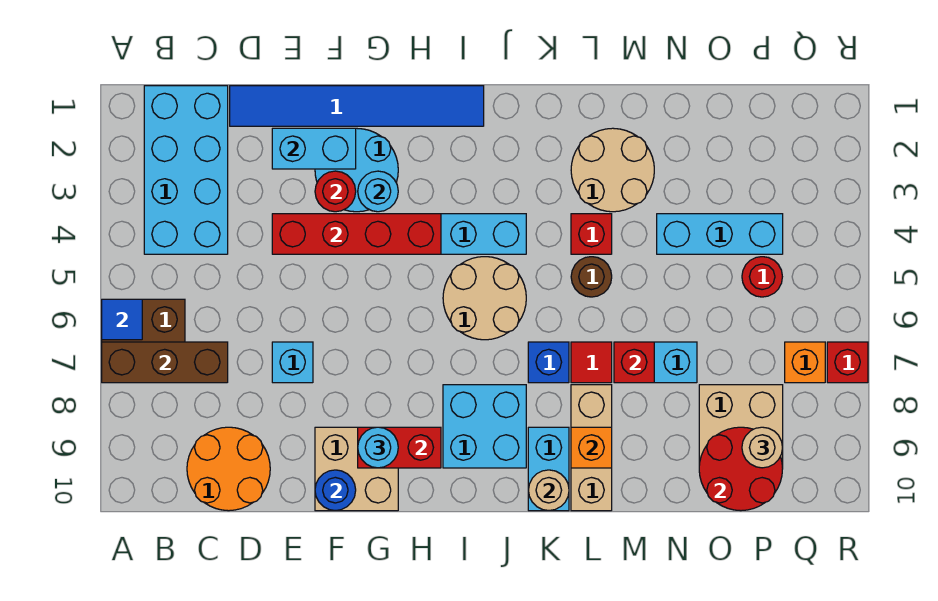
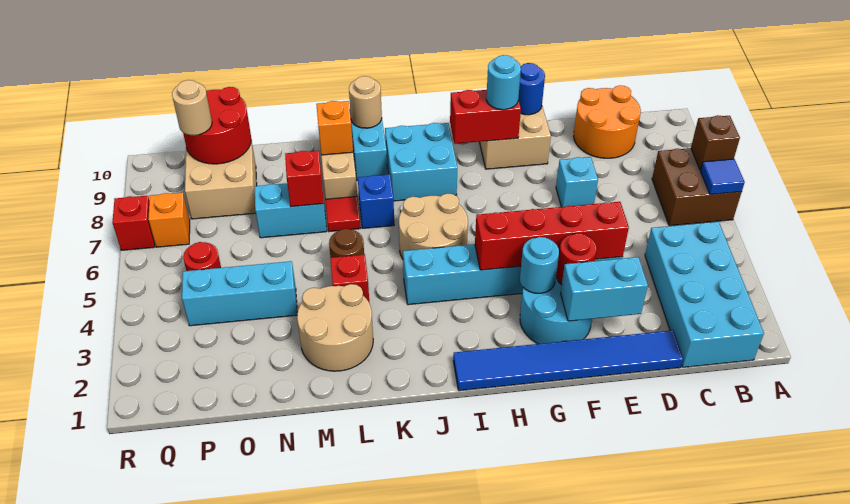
brown 1x3 brick [102,342,228,383] -> brown 1x1 brick [691,115,740,170]

